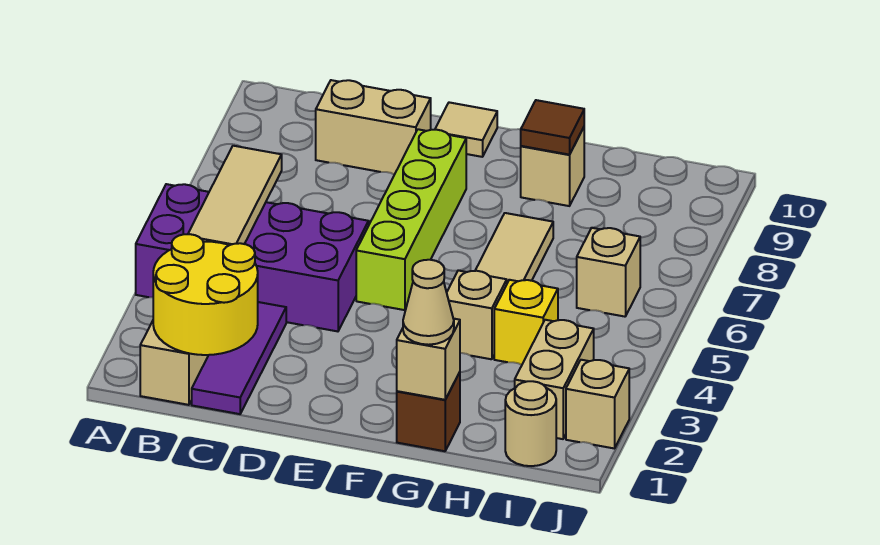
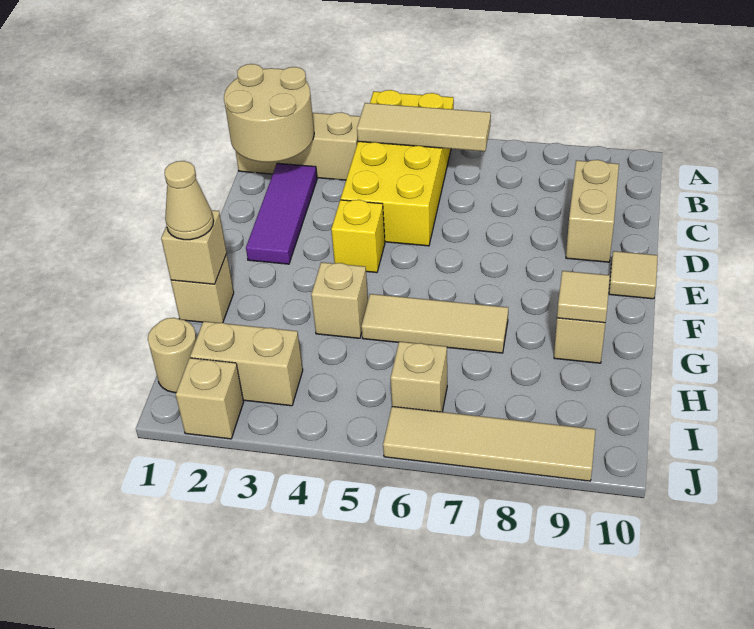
purple 2x4 brick [136,184,369,331] -> yellow 2x4 brick [341,90,454,246]
yellow 2x2 round brick [153,234,258,355] -> tan 2x2 round brick [224,64,314,162]
purple 1x3 tile [192,302,286,414] -> purple 1x3 tile turned to [246,163,317,264]
lime 1x4 brick [356,129,466,310] -> none
brown 1x1 brick [397,372,460,451] -> tan 1x1 brick [171,254,234,323]
brown 1x1 tile [521,100,584,155] -> tan 1x1 tile [557,271,610,323]
yellow 1x1 brick [494,280,558,365] -> yellow 1x1 brick moved to [331,200,385,273]
none -> tan 1x4 tile [383,407,596,481]

